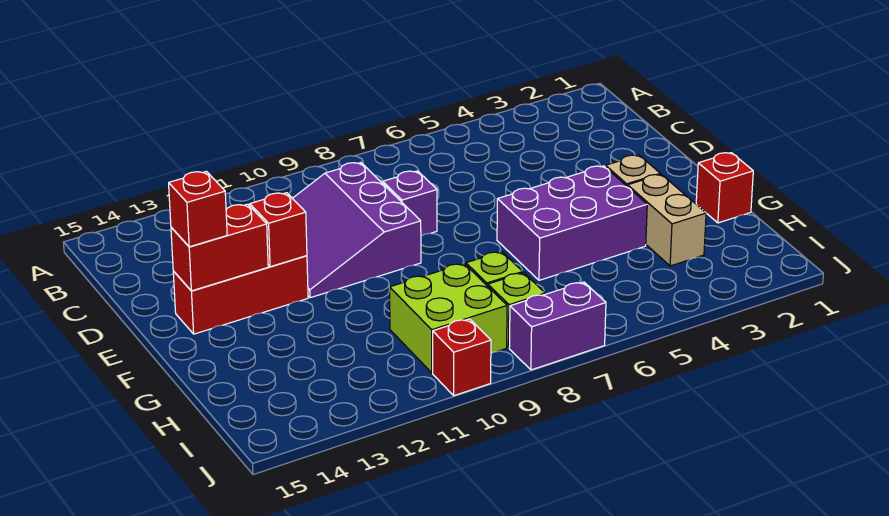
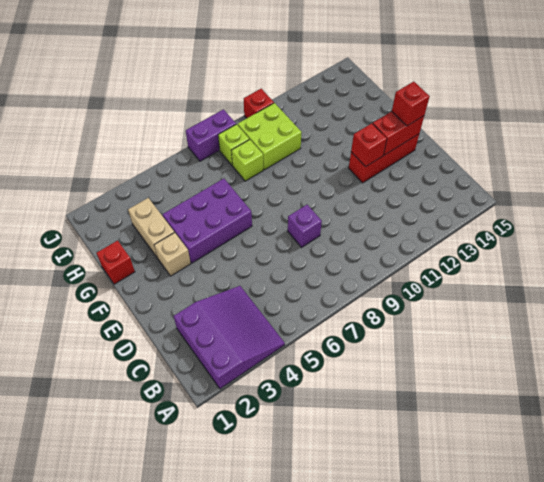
purple 3x3 slope [292,163,421,298] -> purple 3x3 slope moved to [174,286,285,389]

